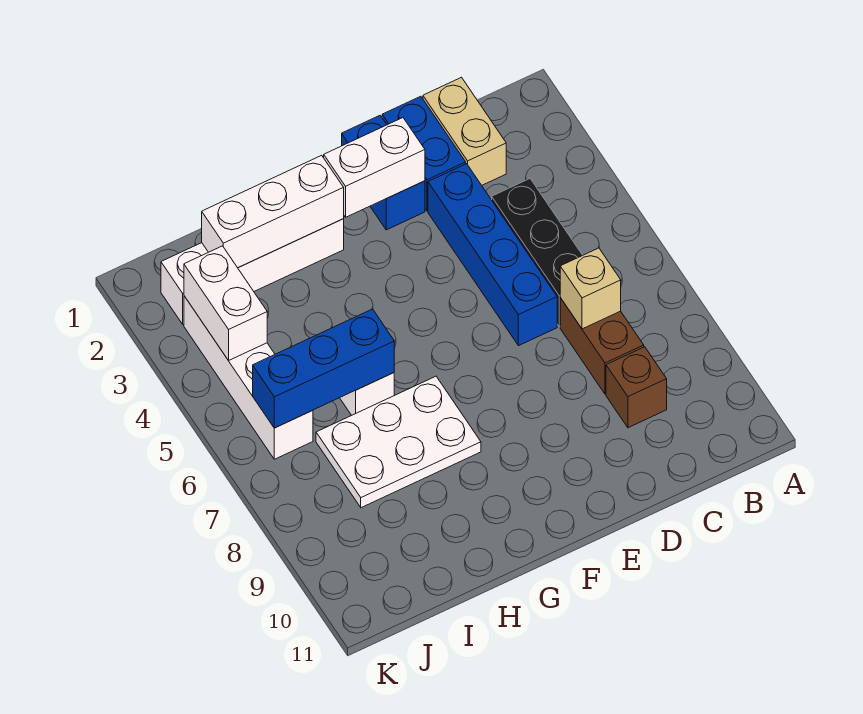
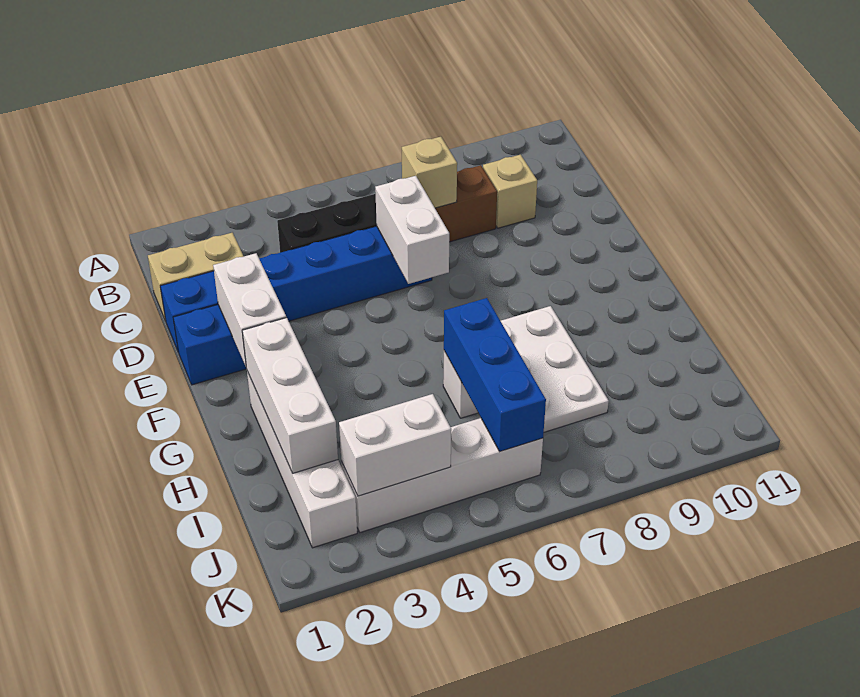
brown 1x1 brick [606,347,667,428] -> tan 1x1 brick [483,155,537,228]
none -> white 1x2 brick [375,176,449,284]

